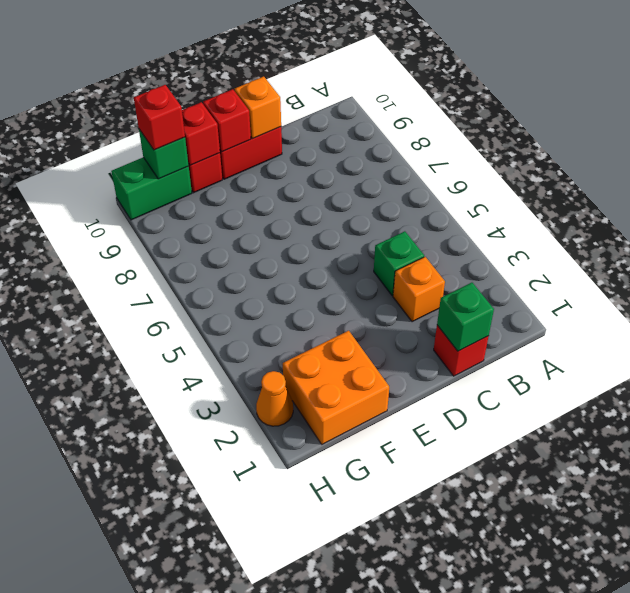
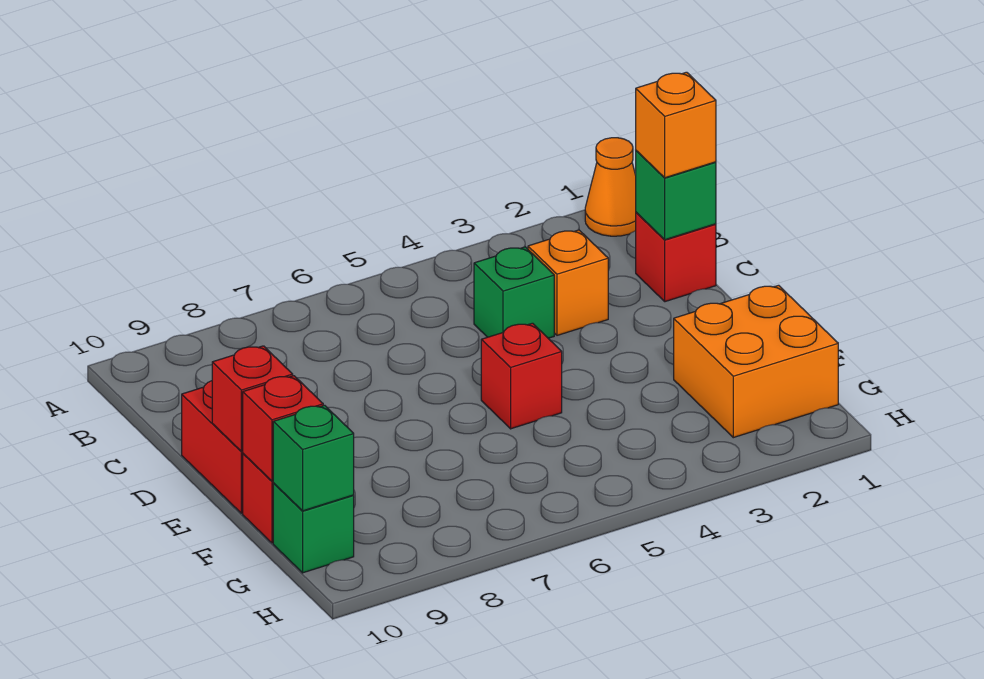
orange 1x1 brick [235,77,281,139] -> orange 1x1 brick moved to [636,72,716,178]
green 1x2 brick [111,157,192,220] -> green 1x1 brick [273,484,354,573]
red 1x1 brick [134,85,185,150] -> red 1x1 brick moved to [481,323,562,429]
orange 1x1 cone [256,371,293,426] -> orange 1x1 cone moved to [585,138,636,236]

